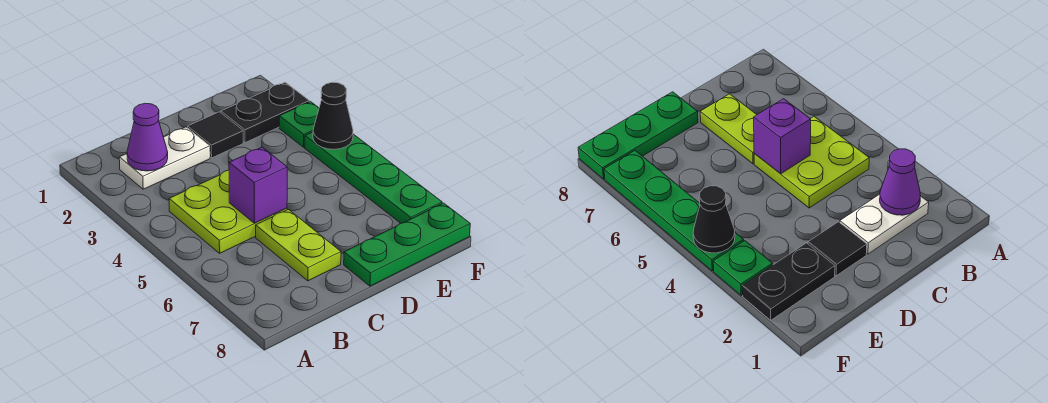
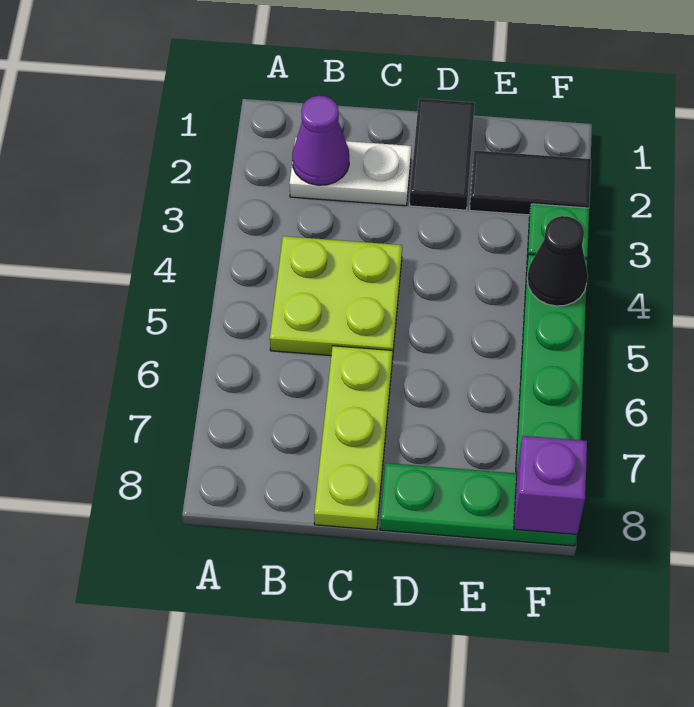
purple 1x1 brick [229,147,287,223] -> purple 1x1 brick moved to [514,436,587,534]
lime 1x2 plate [256,209,341,281] -> lime 1x3 plate [314,346,393,530]
black 1x1 tile [188,112,243,158] -> black 1x2 tile [410,99,475,210]
black 1x2 plate [221,82,309,143] -> black 1x2 tile [470,150,591,215]

